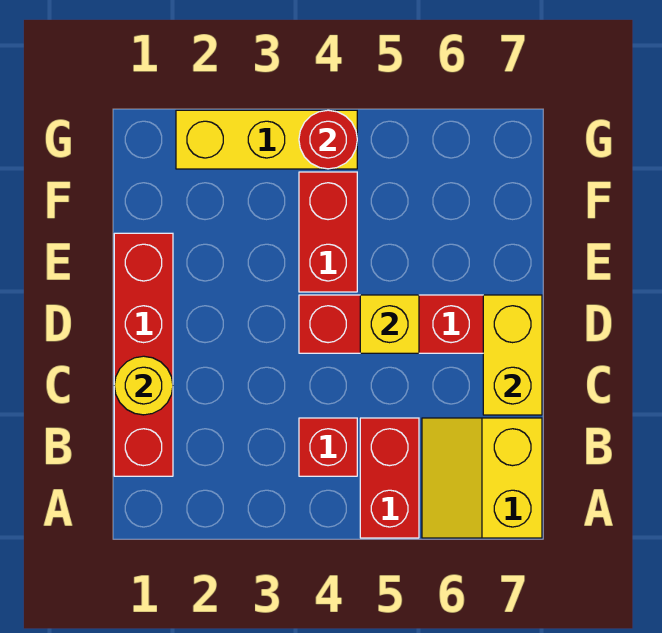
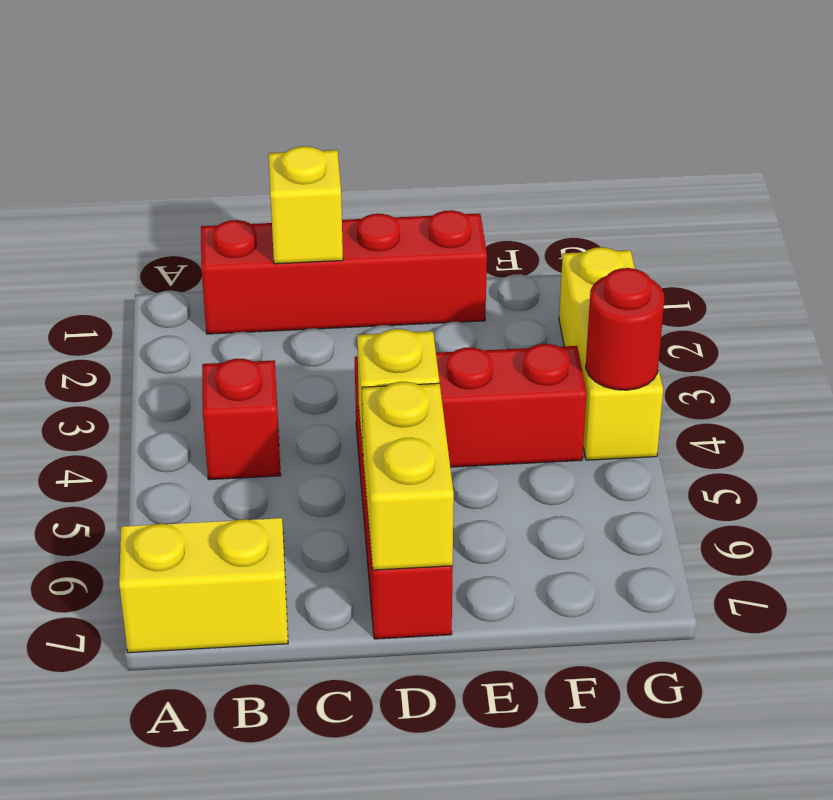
red 1x2 brick [360,418,419,538] -> none
yellow 1x1 round brick [114,356,173,415] -> yellow 1x1 brick [268,146,343,264]
yellow 1x2 brick [483,295,542,415] -> yellow 1x2 brick turned to [362,382,454,570]

